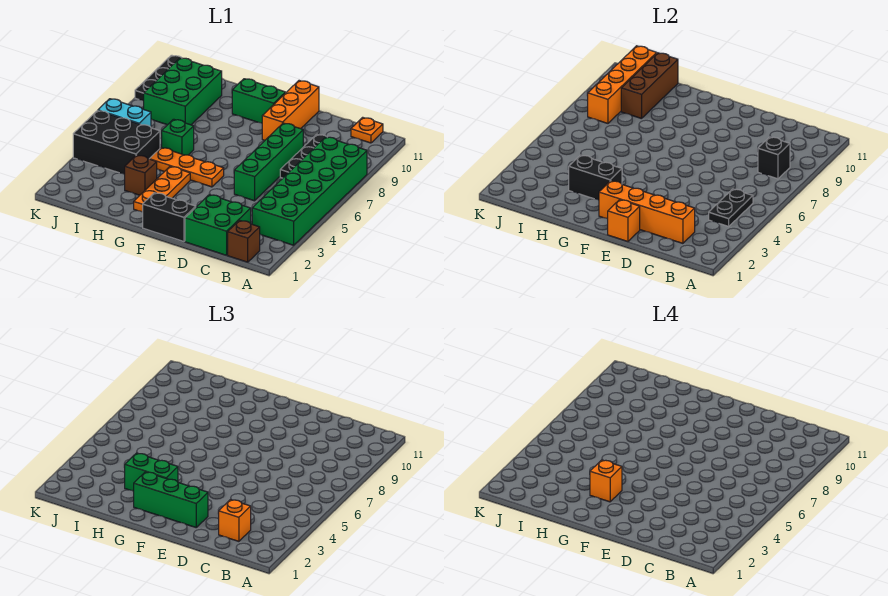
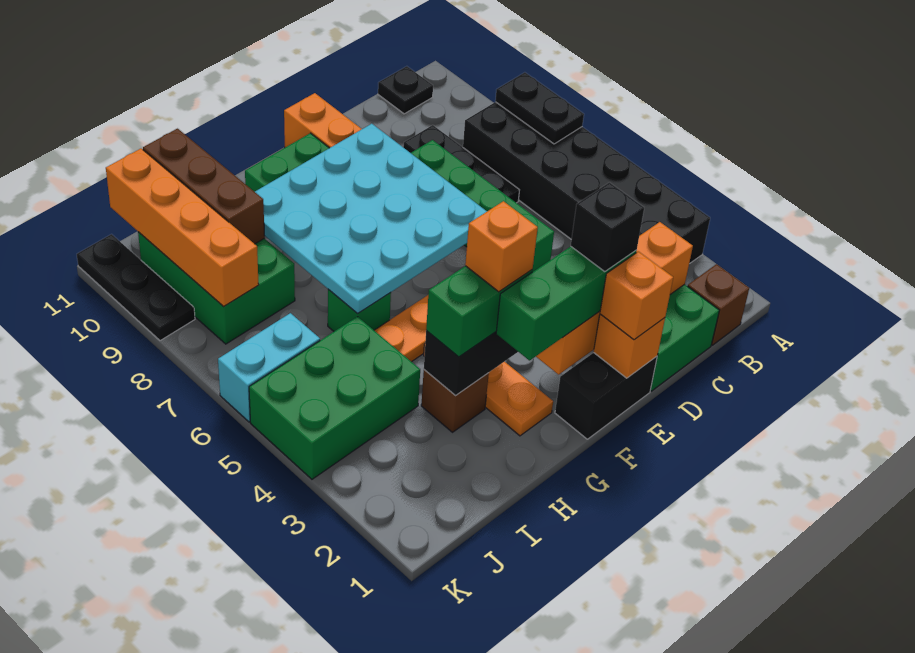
green 2x6 brick [252,137,367,245] -> black 2x6 brick [463,102,710,264]
black 1x2 plate [709,189,753,226] -> black 1x2 plate moved to [495,72,584,144]
black 1x1 brick [758,137,790,179] -> black 1x1 brick moved to [571,182,644,272]
orange 1x1 plate [351,117,383,143] -> black 1x1 plate [378,66,433,114]
orange 1x1 brick [219,500,251,541] -> orange 1x1 brick moved to [600,251,673,340]
none -> cyan 4x4 plate [255,124,487,314]
black 2x3 brick [73,111,160,174] -> green 2x3 brick [249,317,420,479]

